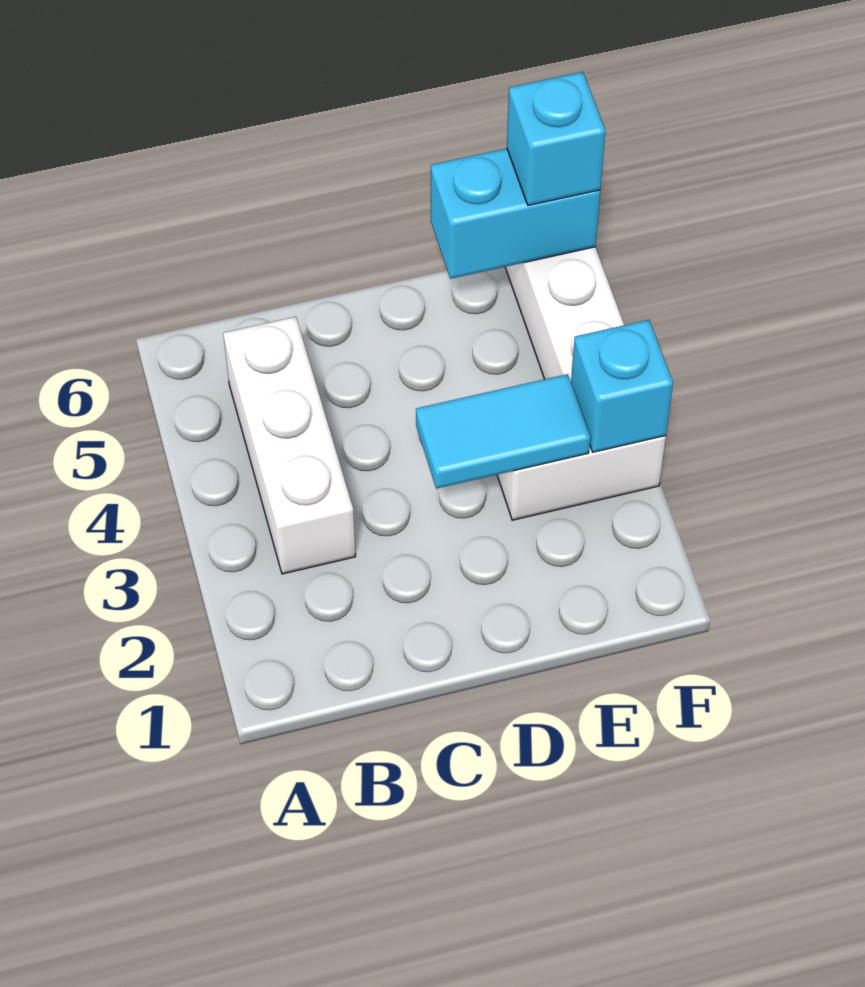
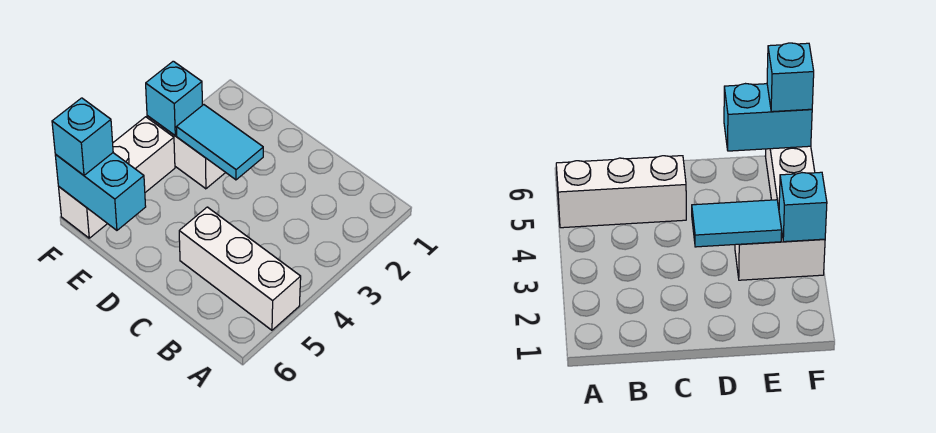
white 1x3 brick [223,317,356,574] -> white 1x3 brick turned to [179,207,301,330]

